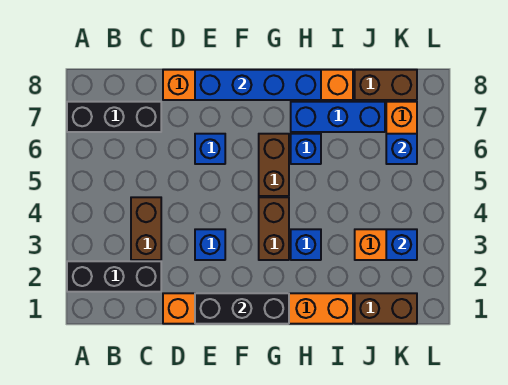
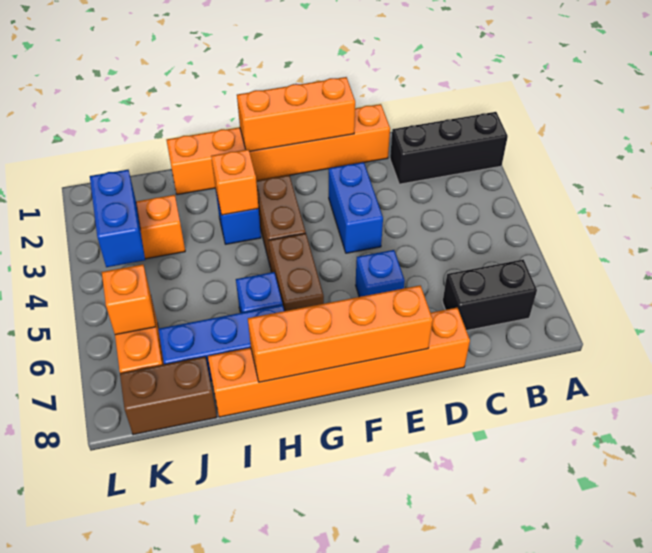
black 1x3 brick [67,102,161,132] -> black 1x2 brick [443,259,537,331]
brown 1x2 brick [131,197,161,260] -> none
black 1x3 brick [195,293,289,324] -> orange 1x3 brick [237,77,355,151]
blue 1x1 brick [195,229,225,260] -> blue 1x2 brick [329,162,383,253]
blue 1x4 brick [195,70,321,100] -> orange 1x4 brick [248,285,433,382]
none -> orange 1x1 brick [211,149,259,215]
brown 1x2 brick [355,293,417,324] -> none
blue 1x1 brick [386,229,417,260] -> blue 1x2 brick [90,170,145,267]
blue 1x1 brick [386,134,417,164] -> orange 1x1 brick [102,264,156,335]

